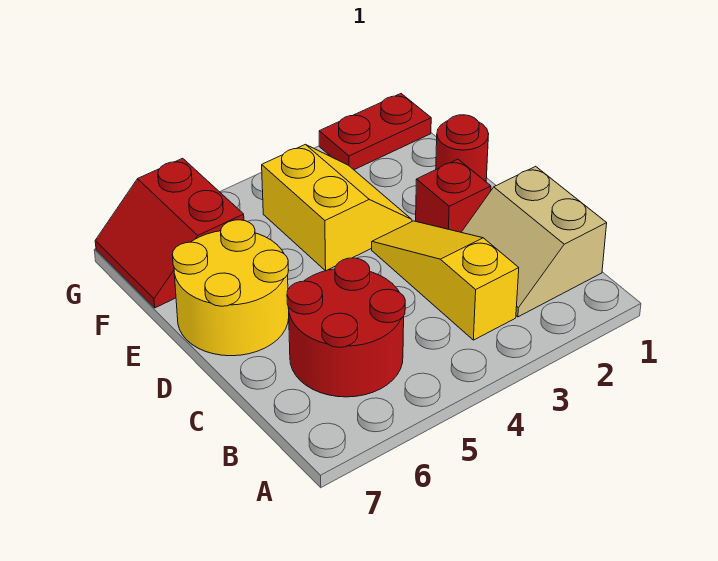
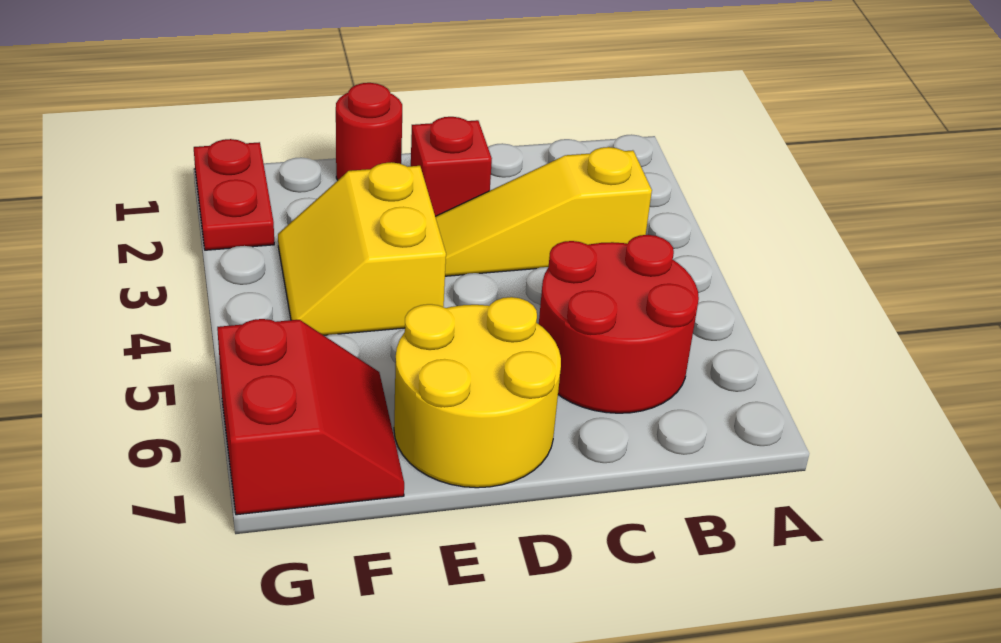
tan 2x2 slope [461,166,607,317] -> none
yellow 2x2 slope [262,144,412,271] -> yellow 2x2 slope turned to [278,162,446,335]
red 2x2 slope [95,158,244,308] -> red 2x2 slope turned to [217,319,404,515]

